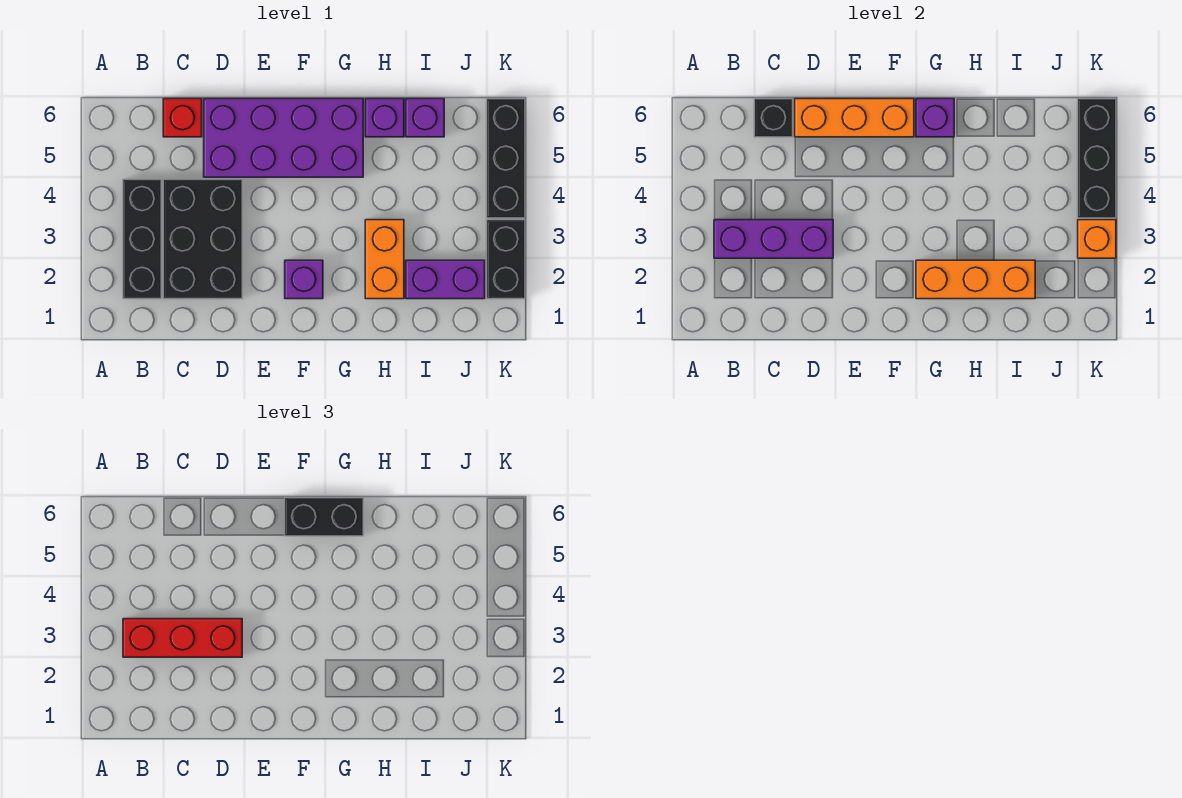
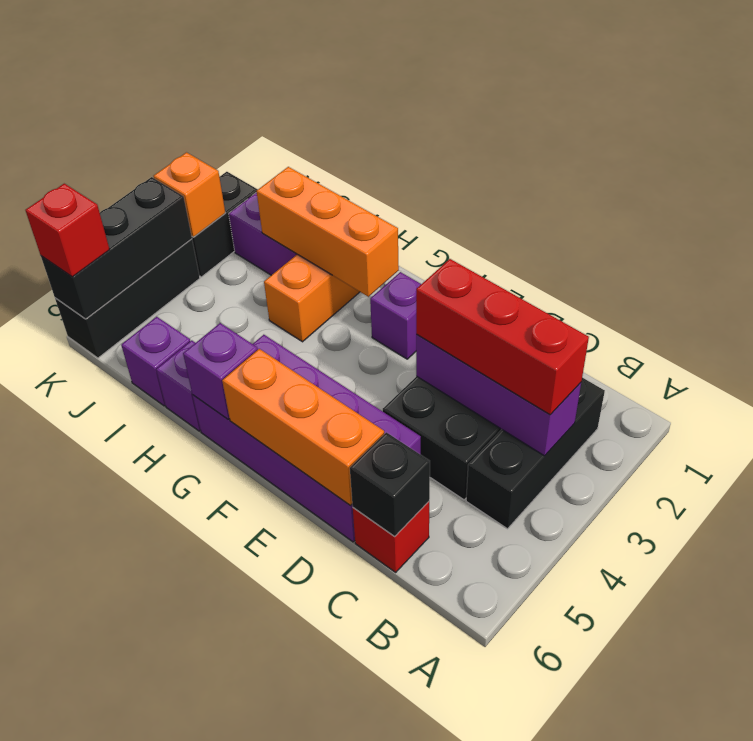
black 1x2 brick [285,498,363,536] -> none
none -> red 1x1 brick [25,184,110,277]

